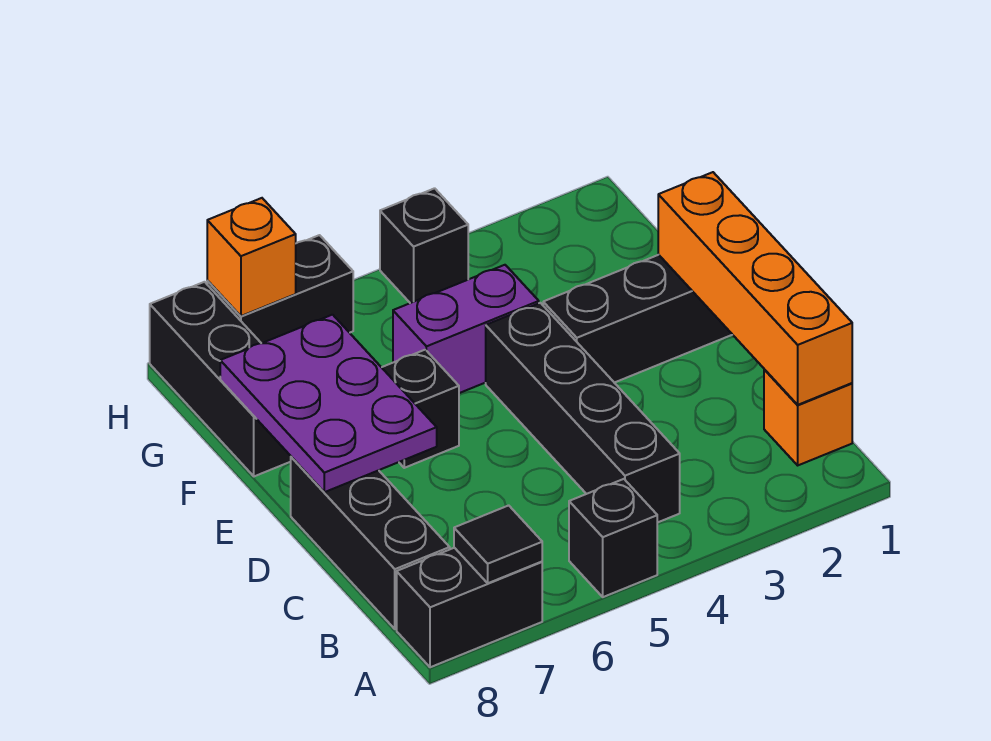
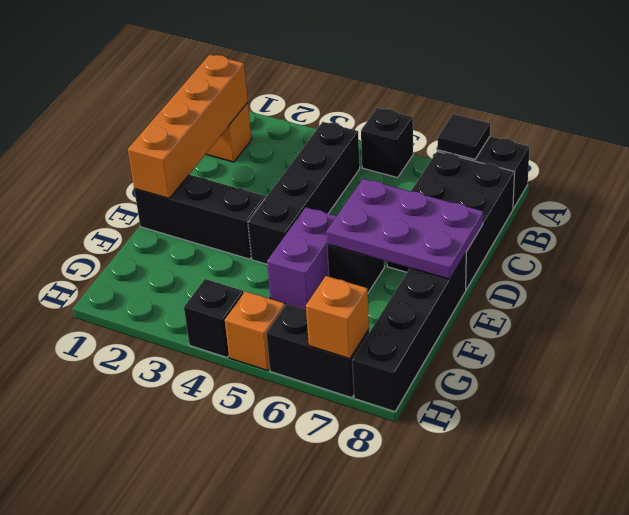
black 1x3 brick [291,457,450,629] -> black 2x3 brick [387,151,515,289]
purple 2x3 plate [220,315,437,492] -> purple 2x3 plate turned to [326,179,483,279]
purple 1x2 brick [393,265,539,393] -> purple 1x2 brick turned to [267,207,337,310]
black 1x3 brick [150,282,291,476] -> black 1x4 brick [352,254,466,412]
none -> orange 1x1 brick [225,291,285,371]

